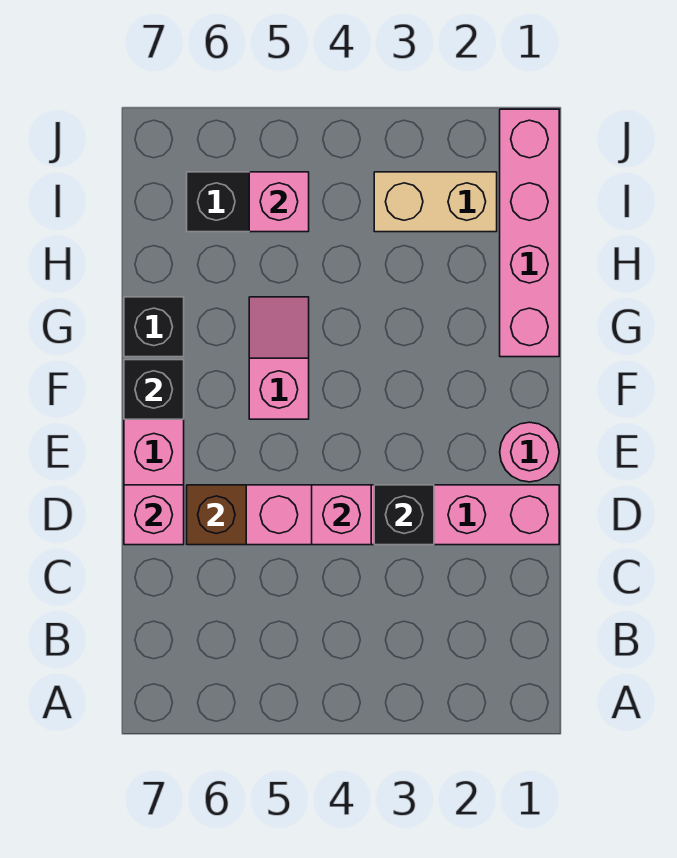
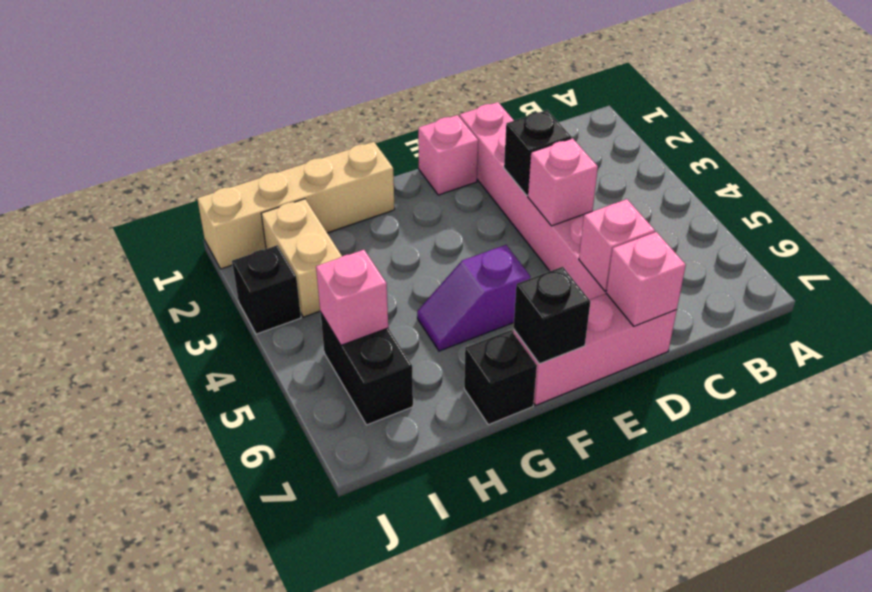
brown 1x1 brick [187,485,246,545] -> pink 1x1 brick [579,199,655,291]
pink 1x1 round brick [500,422,559,482] -> pink 1x1 brick [418,115,478,195]
pink 1x2 slope [249,297,309,419] -> purple 1x2 slope [417,245,530,351]
pink 1x4 brick [500,109,559,357] -> tan 1x4 brick [197,142,395,269]
none -> black 1x1 brick [232,245,301,334]

